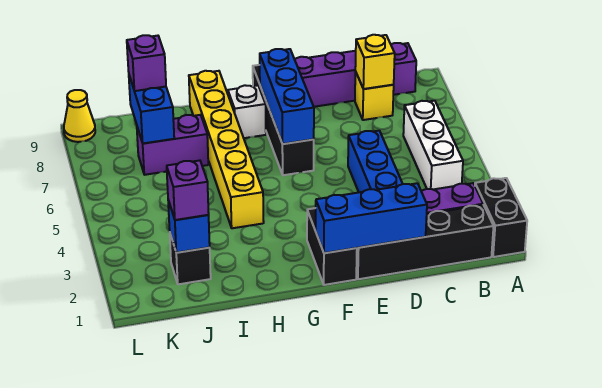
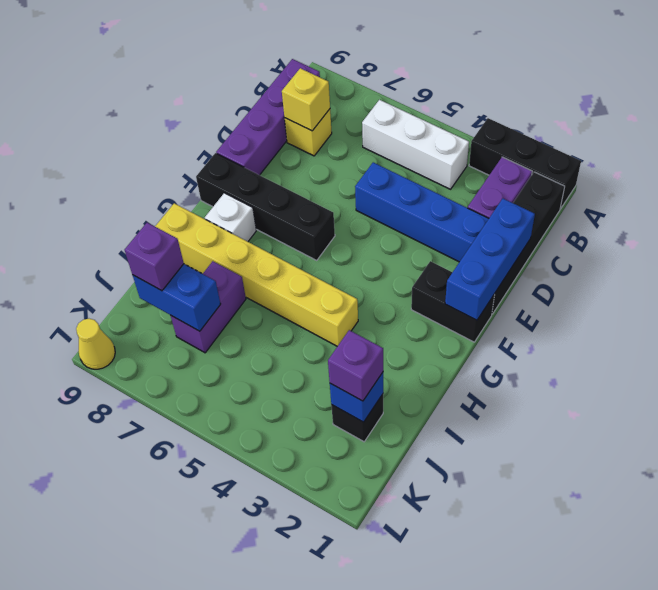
black 1x2 brick [475,178,527,257] -> black 1x3 brick [469,118,581,209]
blue 1x3 brick [260,49,314,144] -> none

